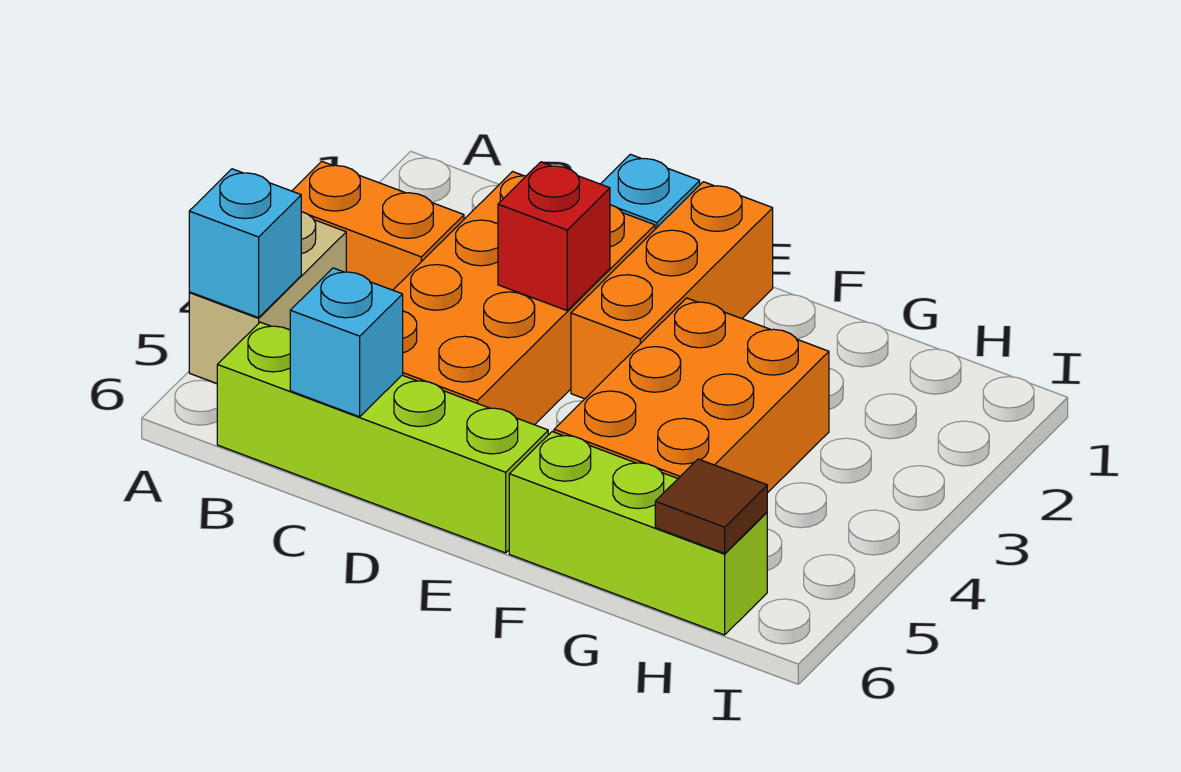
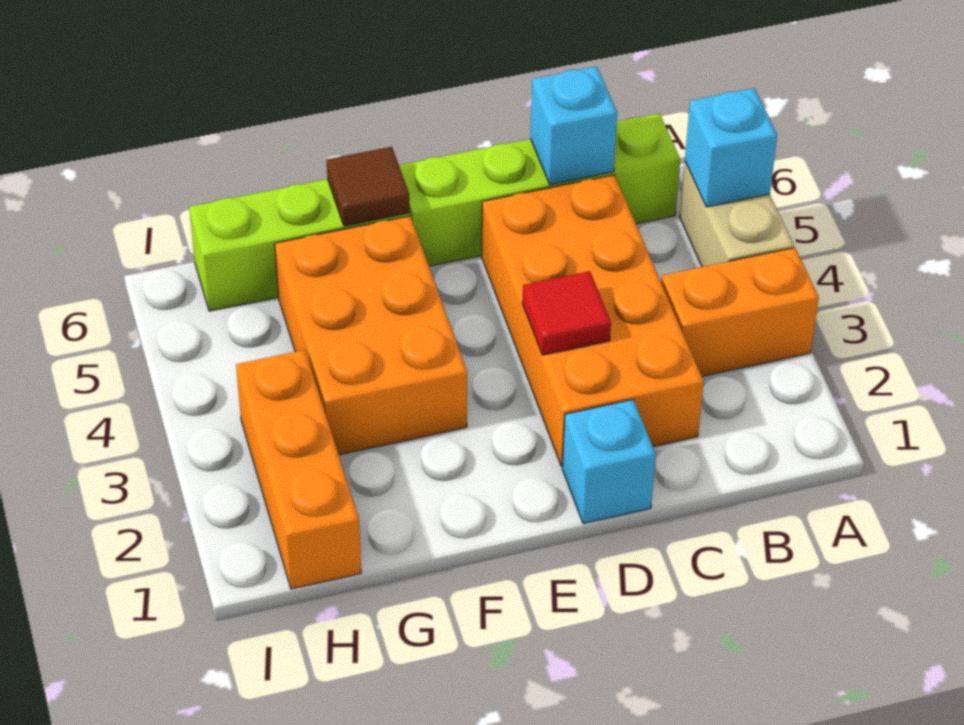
red 1x1 brick [498,162,610,311] -> red 1x1 tile [522,271,611,355]
orange 1x3 brick [571,182,773,399] -> orange 1x3 brick moved to [236,350,361,589]
brown 1x1 tile [655,459,767,553] -> brown 1x1 tile moved to [327,147,410,226]

